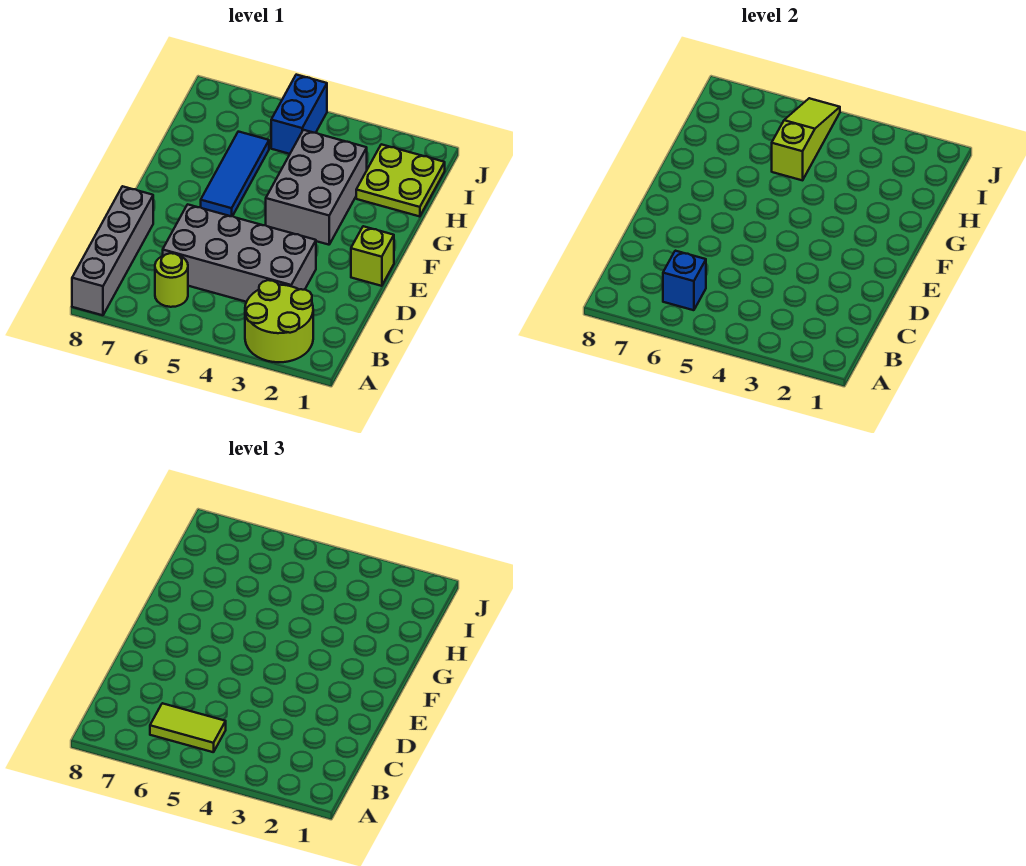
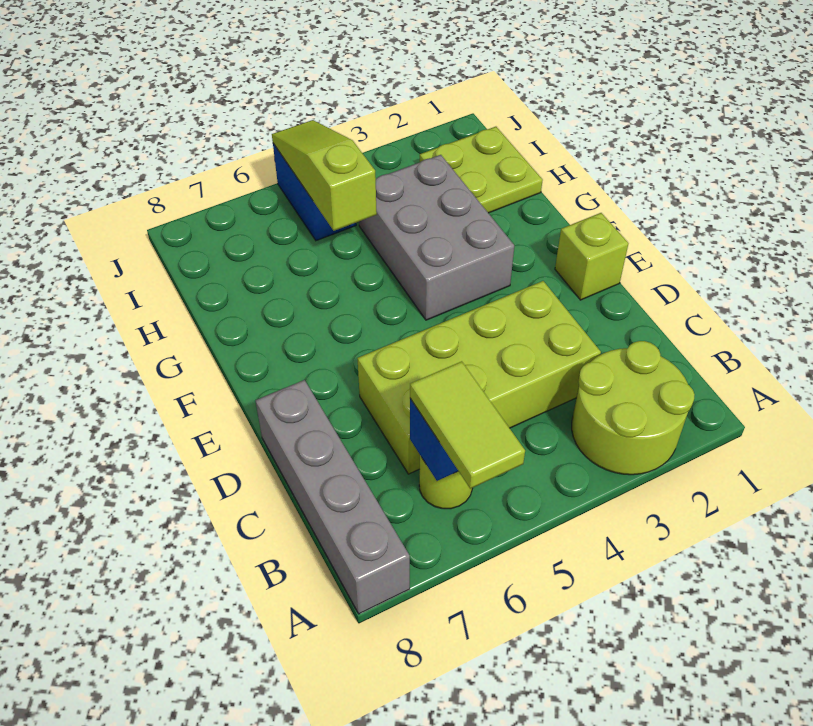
lime 1x2 tile [150,703,226,752] -> lime 1x2 tile turned to [410,361,525,489]
grey 2x4 brick [163,204,316,302] -> lime 2x4 brick [357,281,601,474]
blue 1x3 tile [201,132,269,216] -> none

